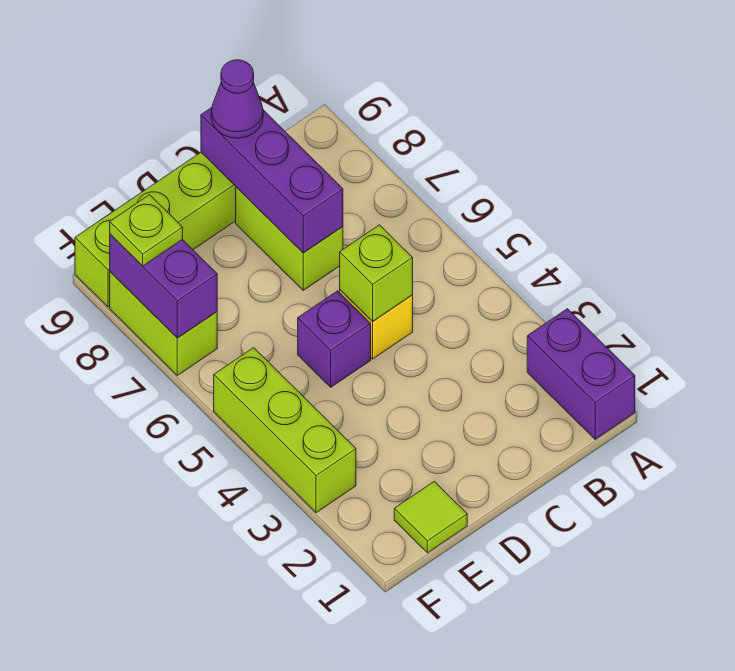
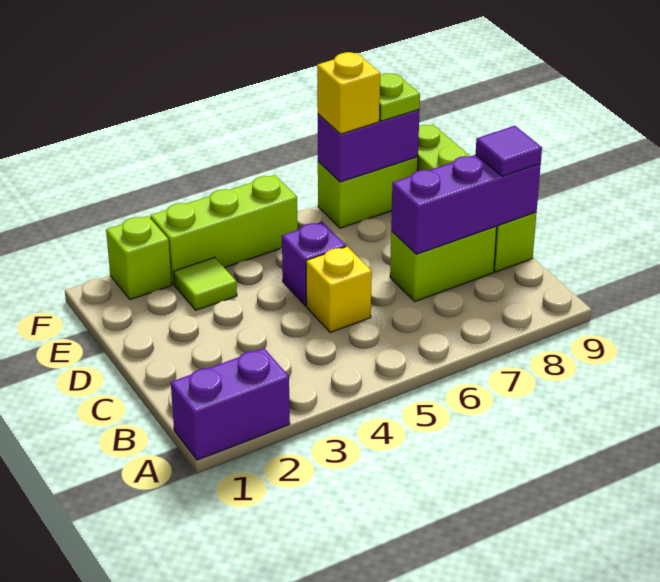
lime 1x1 brick [340,225,413,322] -> lime 1x1 brick moved to [106,216,172,300]
purple 1x1 cone [211,60,263,138] -> purple 1x1 tile [476,126,542,176]
lime 1x1 tile [394,481,467,553] -> lime 1x1 tile moved to [174,257,237,310]
none -> yellow 1x1 brick [317,52,380,134]

